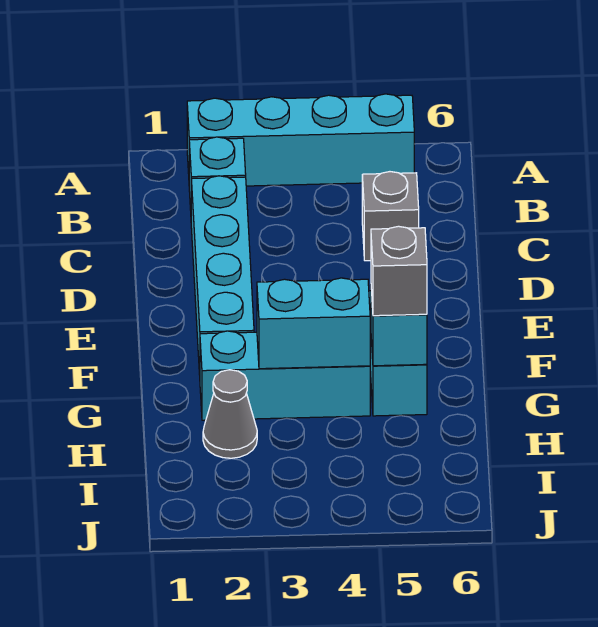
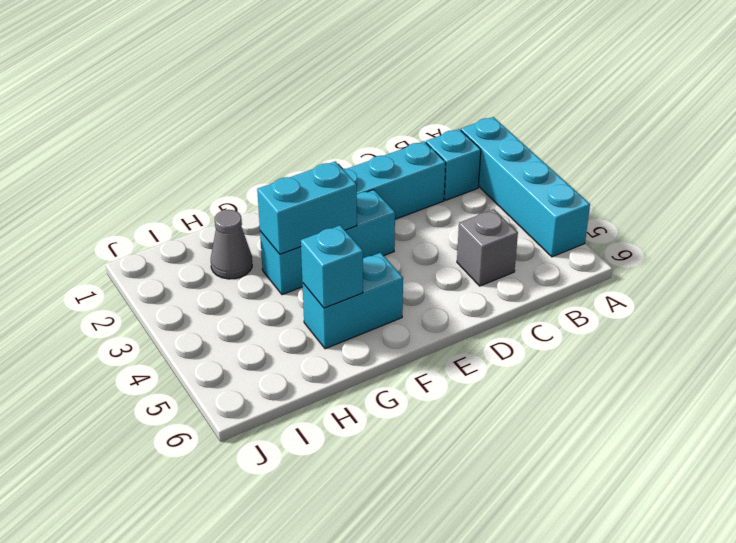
cyan 1x3 brick [200,331,370,420] -> cyan 1x3 brick turned to [260,190,395,295]
cyan 1x2 brick [257,278,370,369] -> cyan 1x2 brick turned to [257,162,357,254]
grey 1x1 brick [371,226,427,316] -> none

